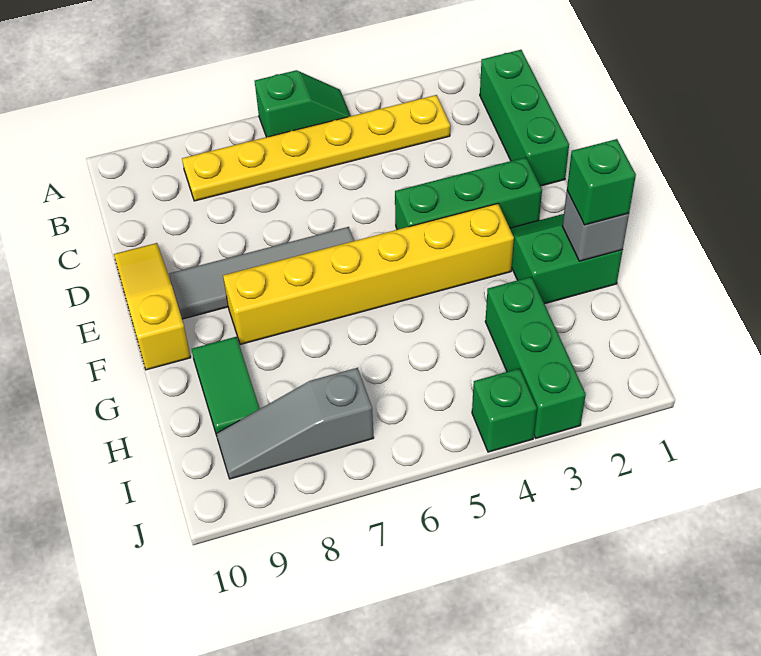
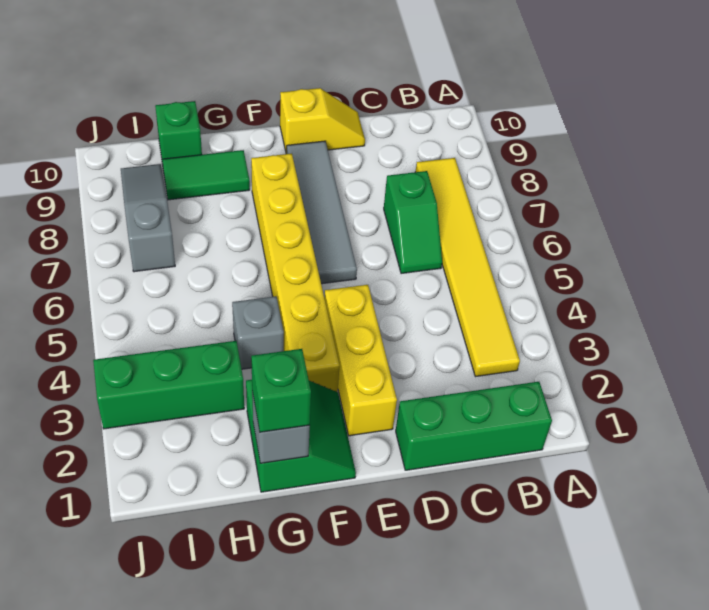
green 1x2 slope [255,70,351,137] -> green 1x2 slope moved to [384,171,442,274]
yellow 1x6 plate [182,95,450,201] -> yellow 1x6 tile [416,158,520,377]
yellow 1x3 slope [114,243,191,370] -> yellow 1x2 slope [280,88,365,154]
green 1x3 brick [395,157,542,230] -> yellow 1x3 brick [324,285,397,436]
none -> grey 1x1 brick [232,296,284,369]
green 1x1 brick [472,368,537,452] -> green 1x1 brick moved to [155,101,202,164]

